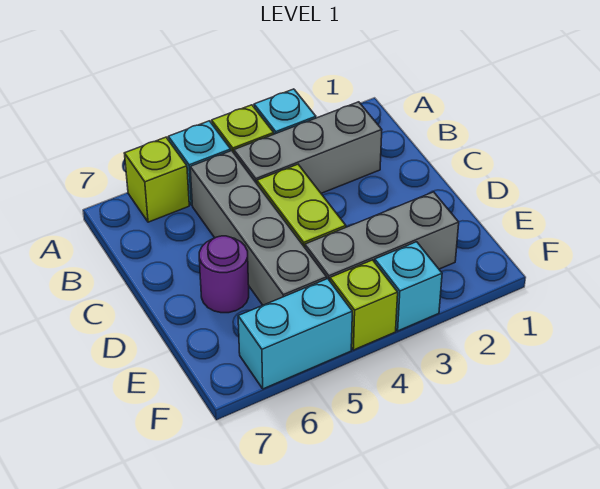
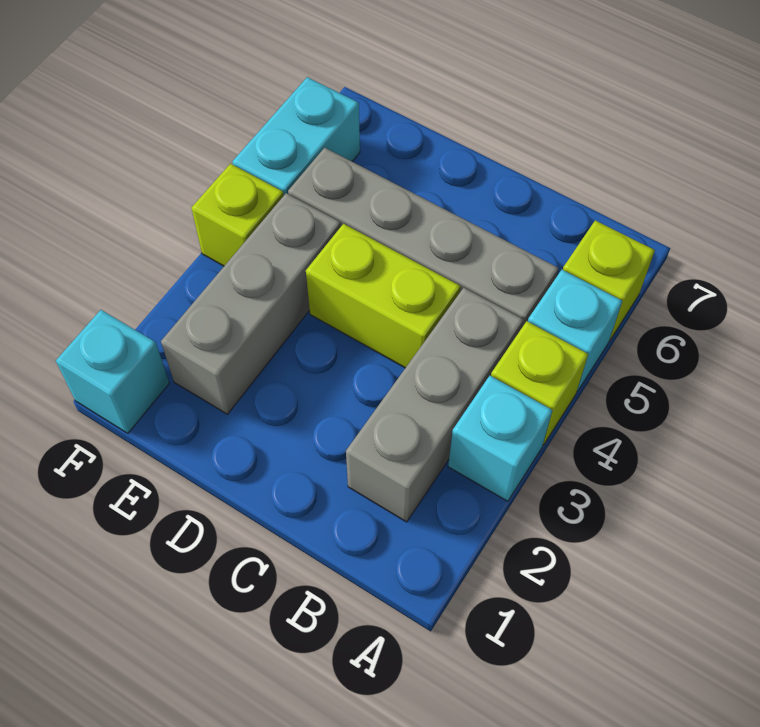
purple 1x1 round brick [199,236,249,313] -> none
cyan 1x1 brick [375,242,442,331] -> cyan 1x1 brick moved to [56,310,169,433]

